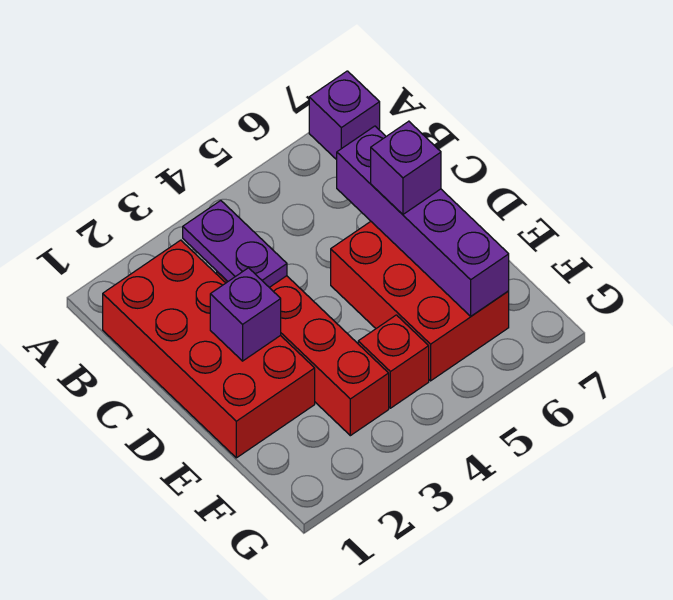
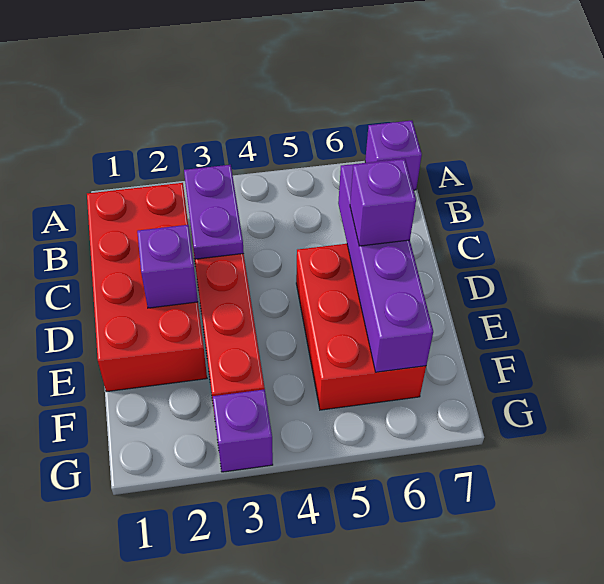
red 1x1 brick [358,315,429,408] -> none
none -> purple 1x1 brick [213,389,273,472]

